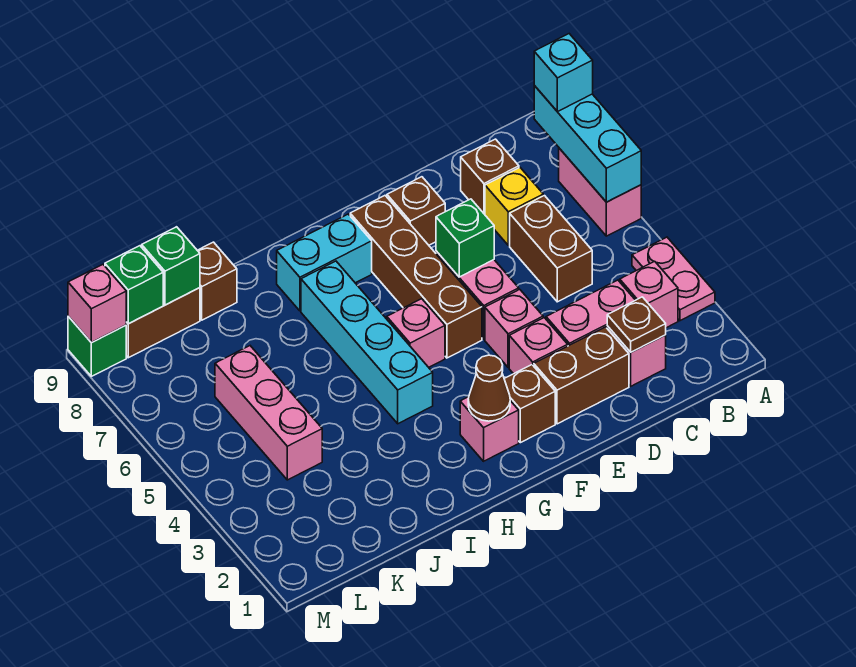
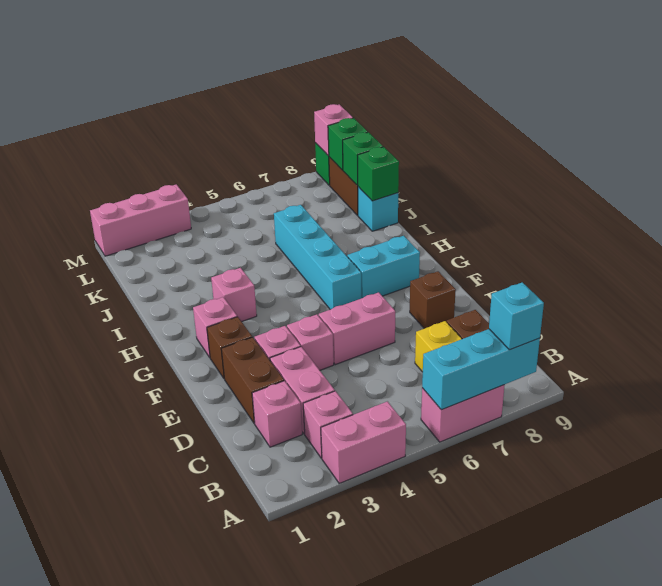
pink 1x2 plate [632,237,715,321] -> pink 1x2 brick [321,401,406,483]
brown 1x1 plate [607,297,666,352] -> none
brown 1x2 brick [510,196,592,302] -> none
green 1x1 brick [436,199,494,277] -> green 1x1 brick moved to [358,147,399,201]
brown 1x4 brick [350,196,482,358] -> none
brown 1x1 cone [468,355,510,421] -> none
pink 1x1 brick [387,299,445,367] -> pink 1x1 brick moved to [211,268,257,322]
cyan 1x2 brick [277,214,372,311] -> cyan 1x2 brick turned to [347,236,420,298]
cyan 1x4 brick [301,261,433,424] -> cyan 1x4 brick turned to [274,205,361,310]
brown 1x1 brick [197,242,237,320] -> cyan 1x1 brick [358,187,398,231]
pink 1x3 brick [215,346,322,480] -> pink 1x3 brick moved to [90,184,191,256]

